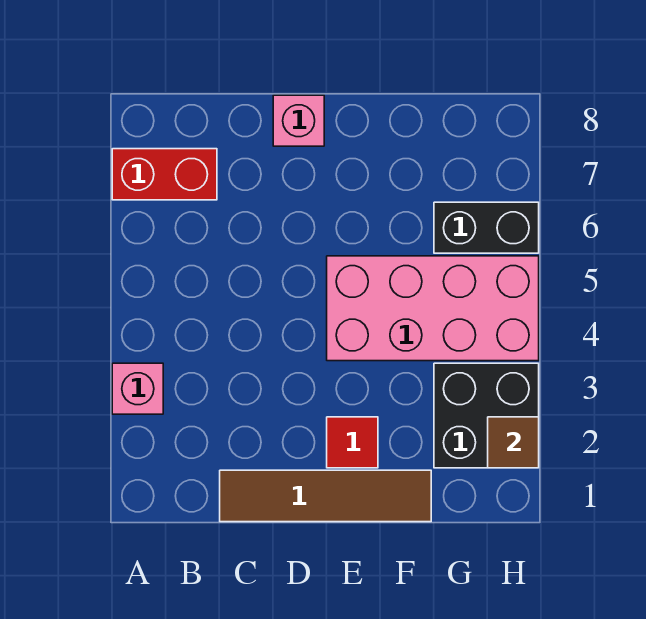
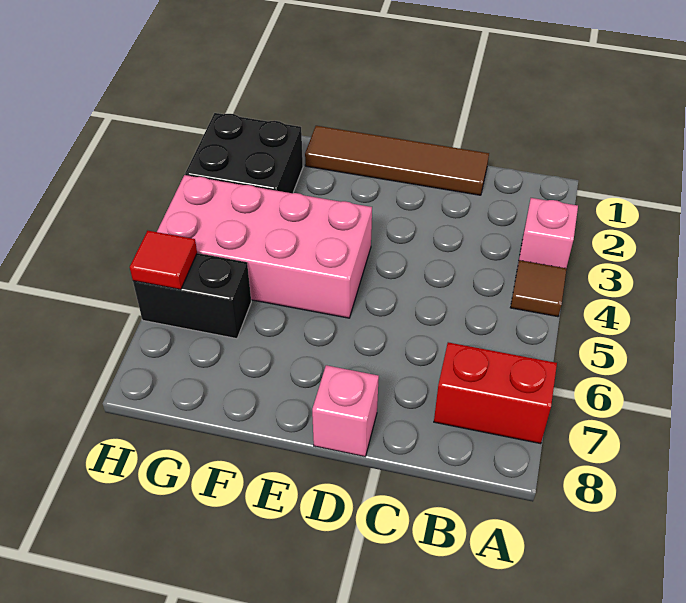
red 1x1 tile [327,417,378,468] -> red 1x1 tile moved to [130,231,197,290]
brown 1x1 tile [488,417,539,468] -> brown 1x1 tile moved to [510,260,567,317]

